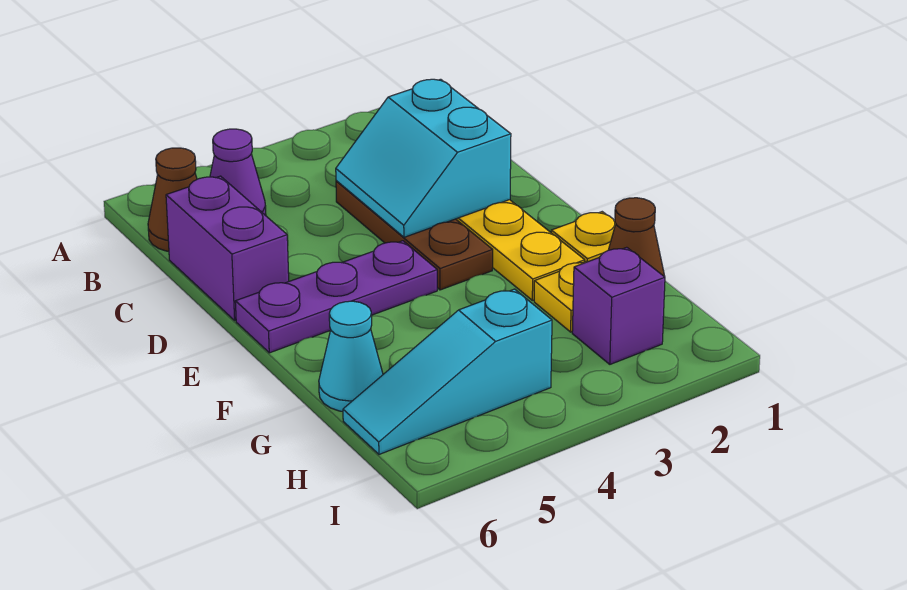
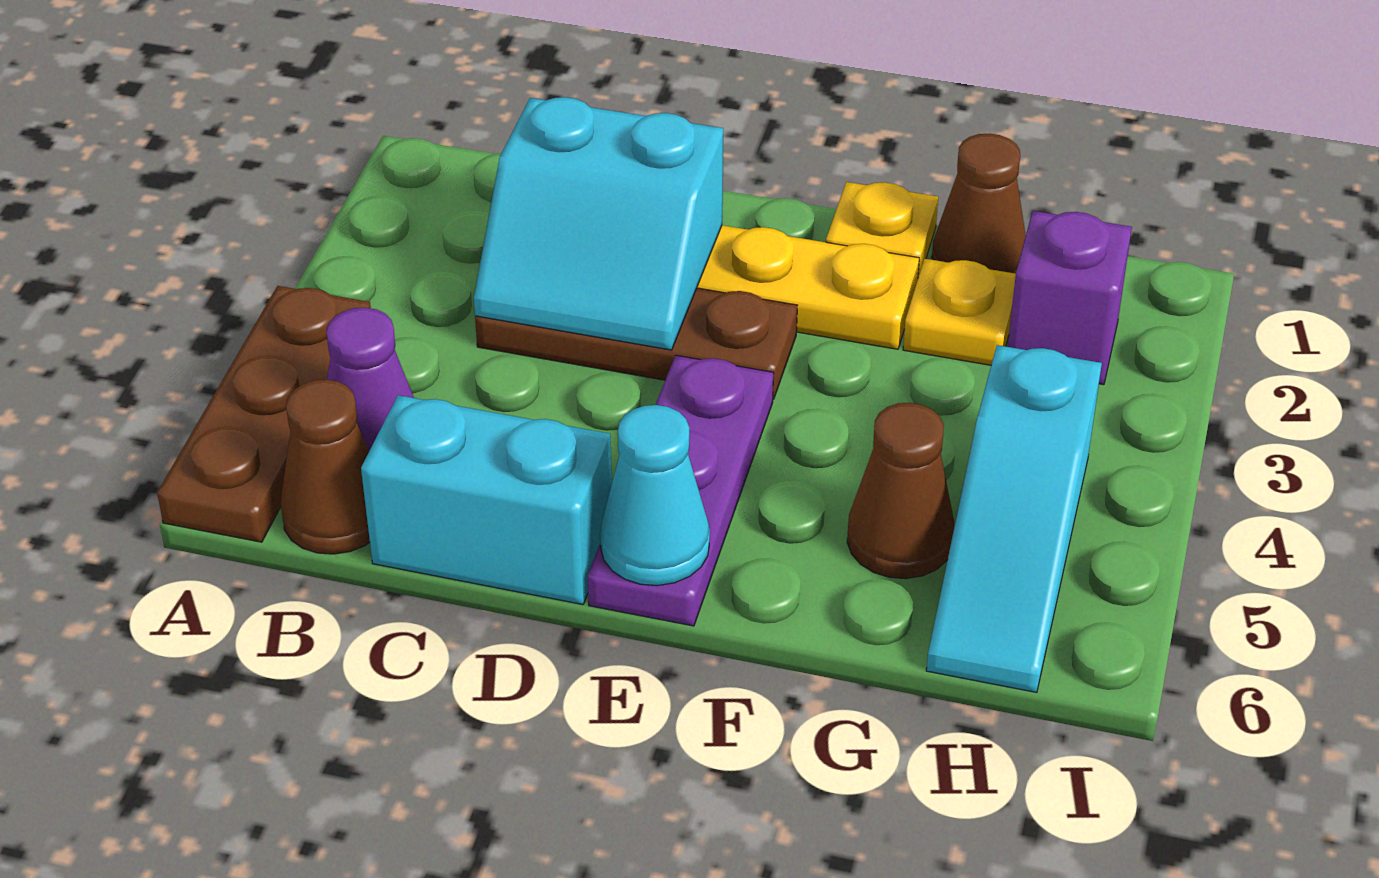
none -> brown 1x3 plate [157,286,371,542]
purple 1x2 brick [166,176,289,321] -> cyan 1x2 brick [361,395,612,604]
none -> brown 1x1 cone [847,403,954,579]
cyan 1x1 cone [319,301,383,411] -> cyan 1x1 cone moved to [600,405,710,586]

